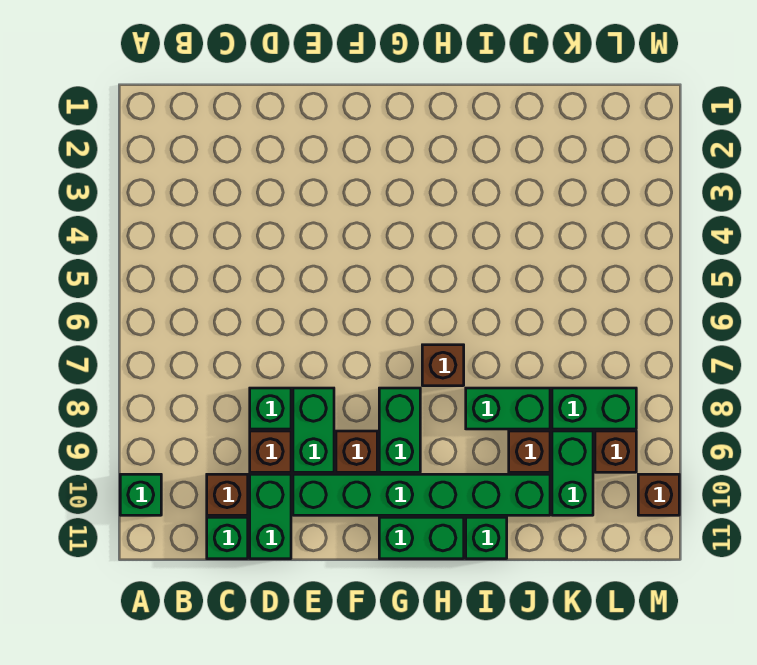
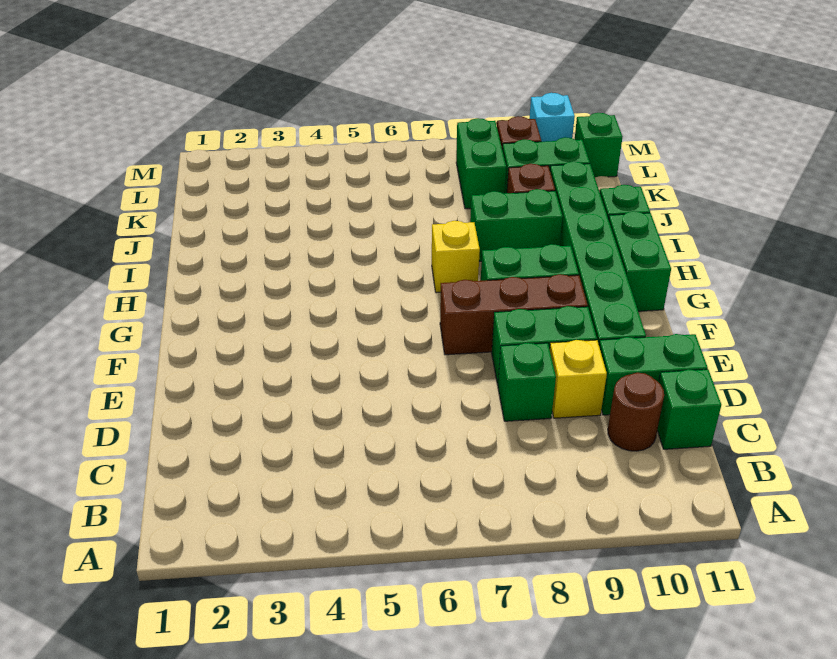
green 1x1 brick [120,474,161,515] -> green 1x1 brick moved to [575,113,622,177]
brown 1x1 brick [207,474,248,515] -> brown 1x1 round brick [608,373,664,451]
brown 1x1 brick [250,431,291,472] -> yellow 1x1 brick [550,340,607,418]
brown 1x1 brick [336,431,377,472] -> brown 1x3 brick [440,274,588,355]
brown 1x1 brick [422,345,464,386] -> yellow 1x1 brick [432,221,480,293]
green 1x2 brick [466,388,550,429] -> green 1x2 brick turned to [470,189,563,261]
brown 1x1 brick [638,474,679,515] -> cyan 1x1 brick [529,93,575,142]

